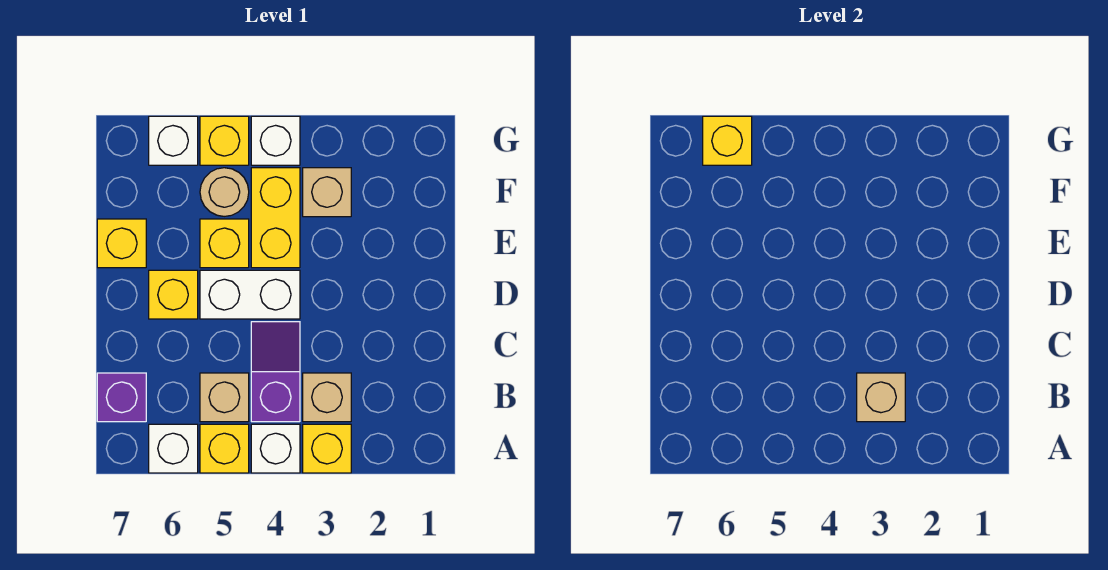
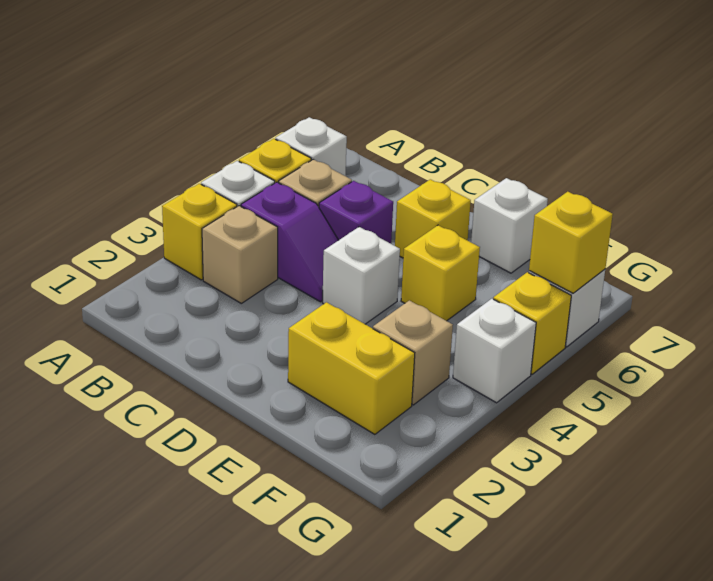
tan 1x1 brick [857,373,905,422] -> none
purple 1x1 brick [97,373,146,422] -> purple 1x1 brick moved to [319,181,393,244]
white 1x2 brick [200,270,300,319] -> white 1x1 brick [322,227,400,324]
yellow 1x2 brick [251,168,300,268] -> yellow 1x2 brick moved to [288,302,415,434]
yellow 1x1 brick [97,219,146,268] -> white 1x1 brick [471,178,548,273]
tan 1x1 round brick [200,168,249,216] -> none

